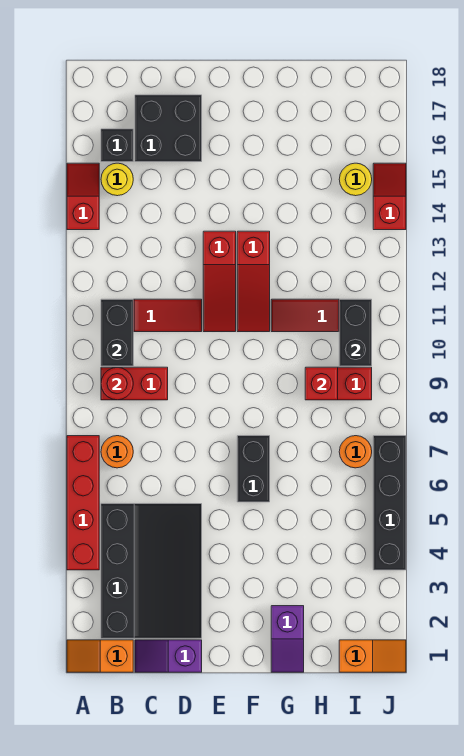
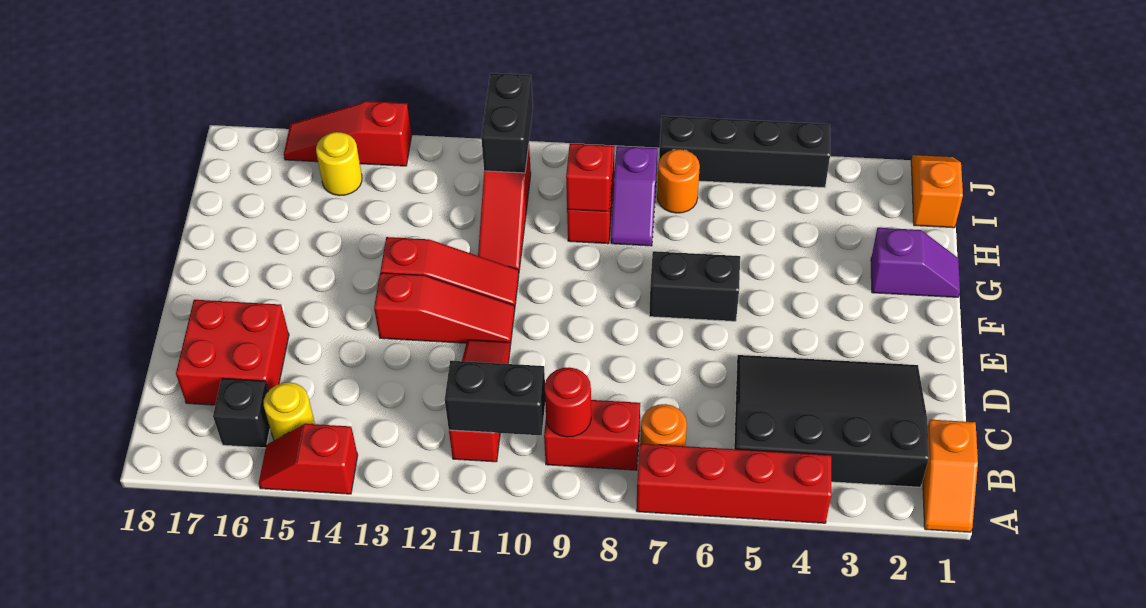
red 1x2 brick [101,367,168,400] -> red 1x2 brick turned to [544,400,640,470]
purple 1x2 slope [135,640,202,672] -> purple 1x2 slope moved to [611,146,657,246]
black 2x2 brick [135,95,202,162] -> red 2x2 brick [176,300,289,405]
black 1x2 brick [339,299,372,366] -> black 1x2 brick turned to [481,73,533,173]
red 1x2 slope [373,163,406,230] -> red 1x3 slope [284,101,411,166]

